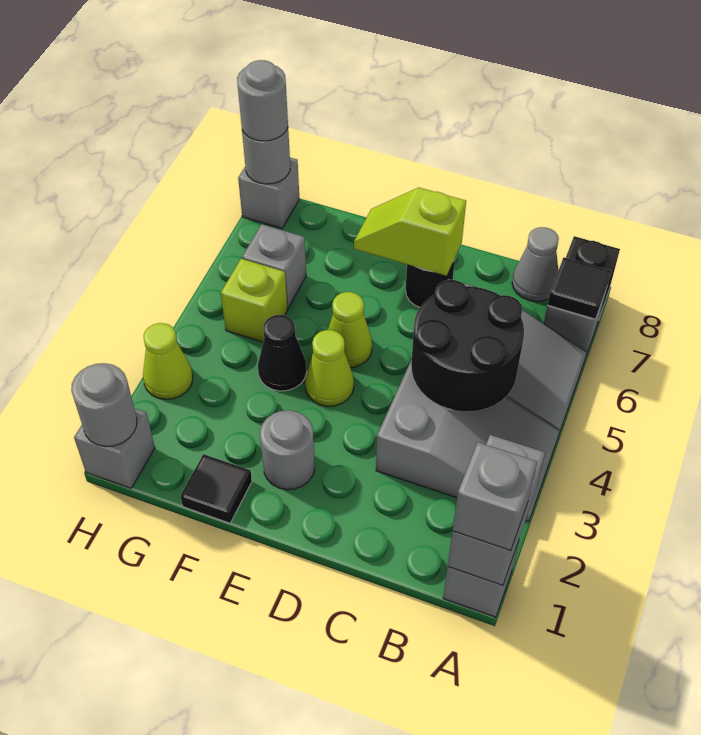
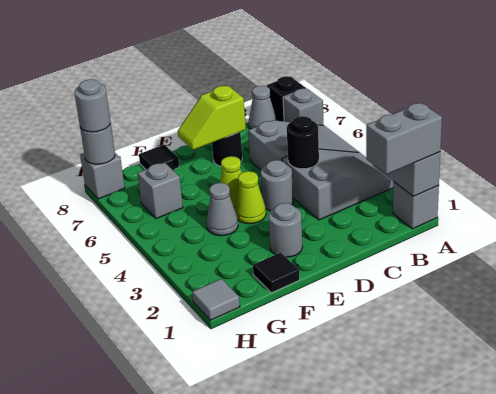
grey 1x1 brick [453,442,537,551] -> grey 1x2 brick [366,103,442,174]
black 1x1 tile [548,258,611,319] -> black 1x1 tile moved to [139,145,179,170]
black 2x2 round brick [411,280,524,412] -> black 1x1 round brick [287,116,319,169]
black 1x1 cone [258,315,307,391] -> grey 1x1 cone [207,183,238,236]
lime 1x1 brick [221,259,288,342] -> none
grey 1x1 brick [74,408,155,488] -> grey 1x1 tile [192,279,240,320]
grey 1x1 round brick [71,363,137,447] -> grey 1x1 round brick moved to [261,160,293,211]
lime 1x1 cone [143,323,193,399] -> none

